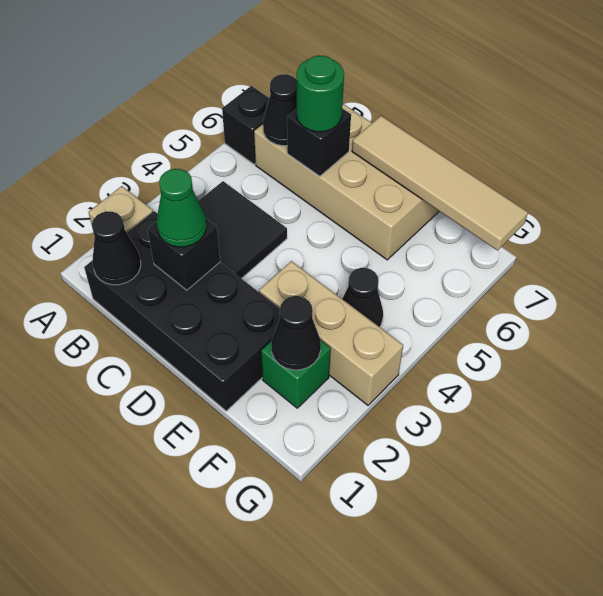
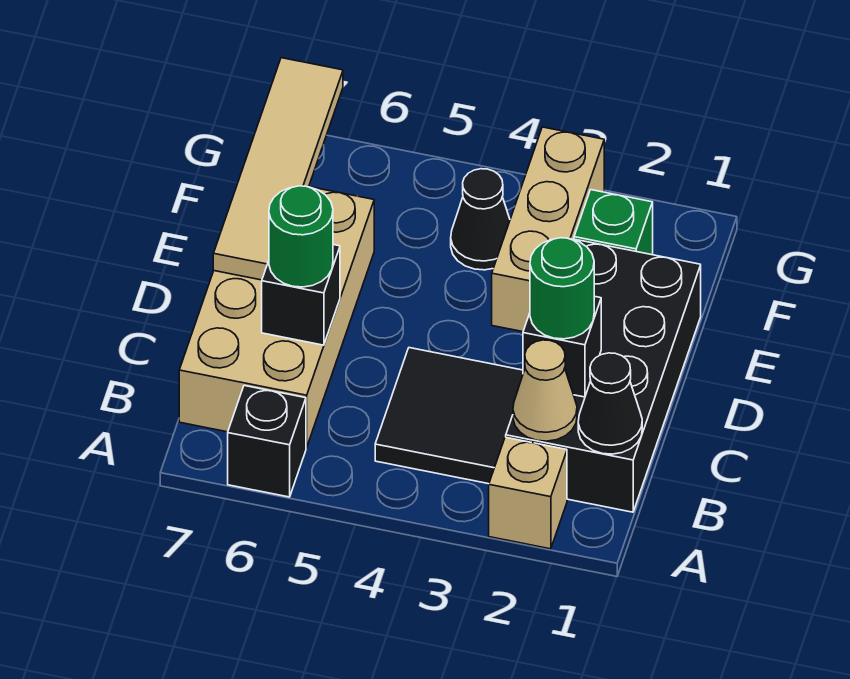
none -> tan 1x1 cone [513,340,577,441]
black 1x1 cone [263,74,297,146] -> none
green 1x1 cone [157,169,206,247] -> green 1x1 round brick [530,238,594,339]
black 1x1 cone [271,296,321,370] -> none

